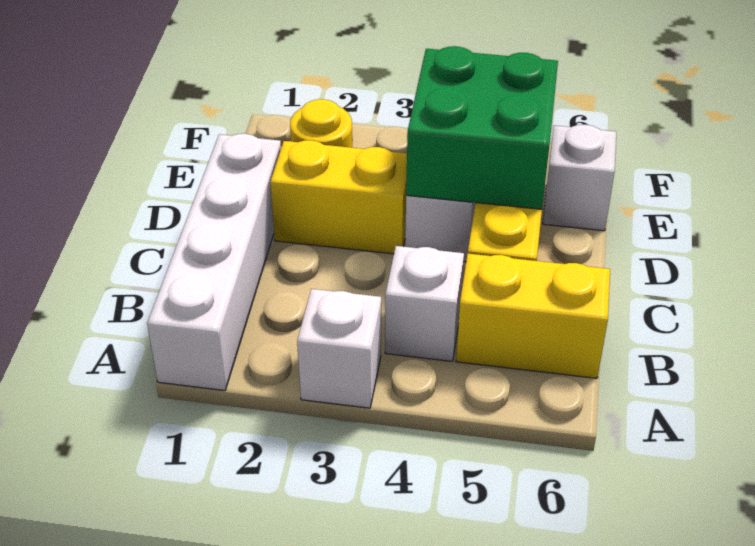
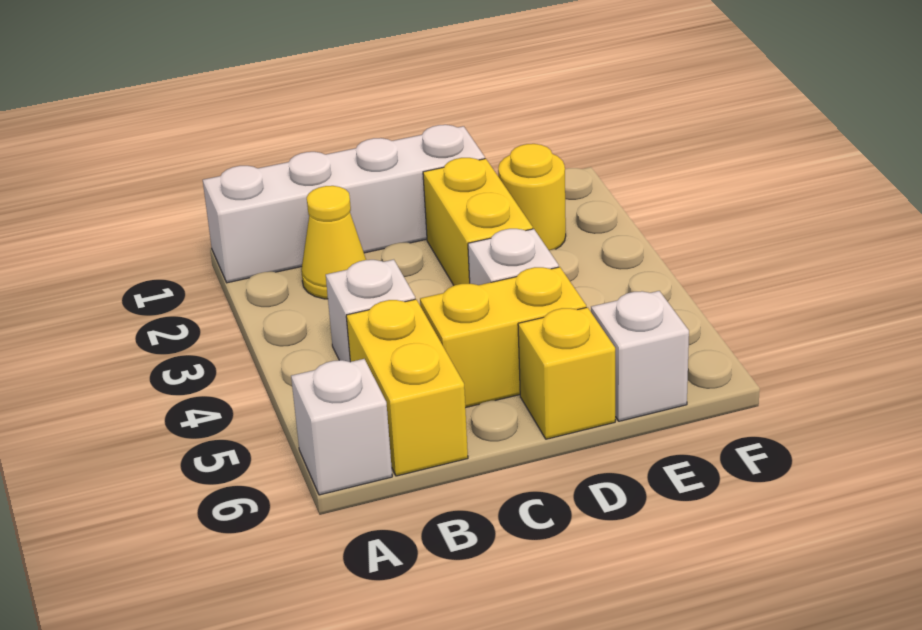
white 1x1 brick [297,289,381,408] -> white 1x1 brick moved to [291,359,392,495]
none -> yellow 1x1 cone [301,186,366,299]
green 2x2 brick [406,46,558,209] -> none
none -> yellow 1x1 brick [518,307,615,439]

